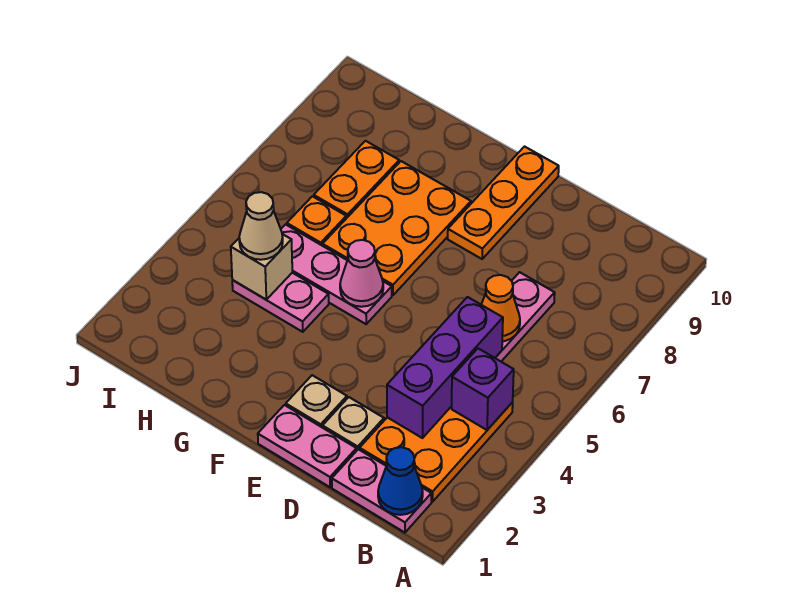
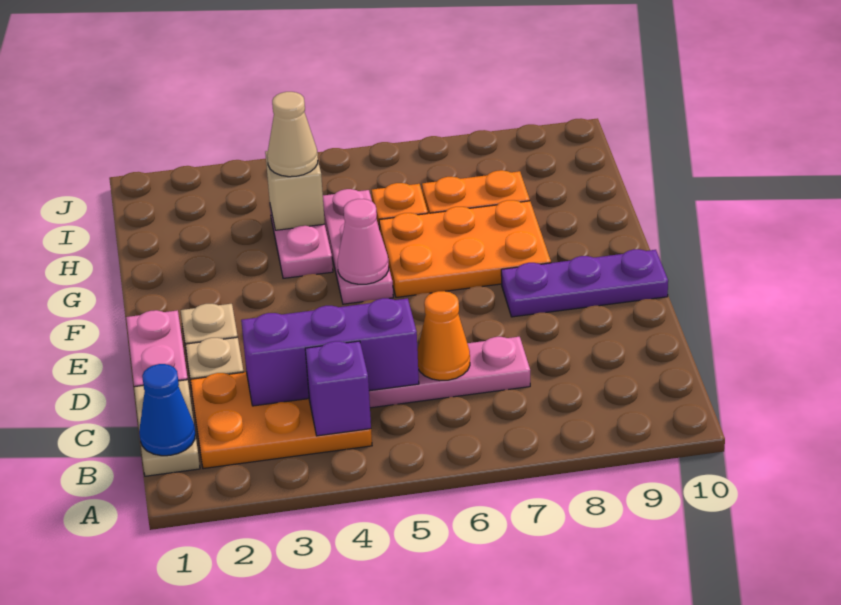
pink 1x2 plate [332,449,431,533] -> tan 1x2 plate [134,380,200,476]
orange 1x3 plate [448,147,559,259] -> purple 1x3 plate [501,249,668,317]

